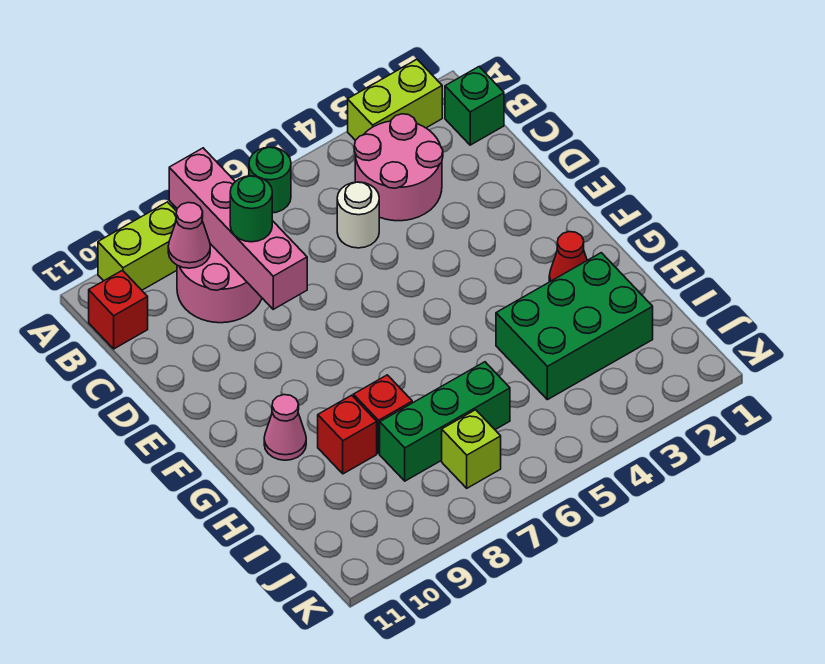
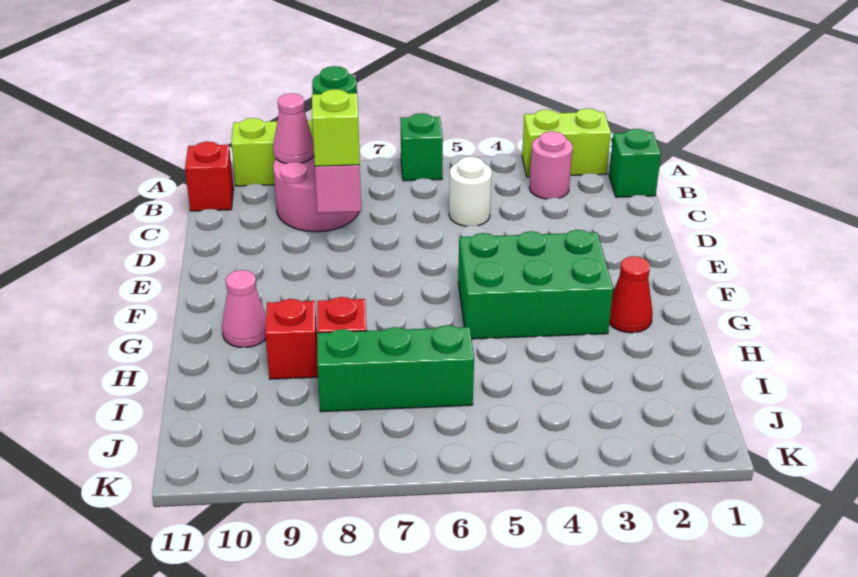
green 1x1 round brick [249,147,291,213] -> green 1x1 brick [400,113,443,181]
pink 2x2 round brick [354,114,443,221] -> pink 1x1 round brick [529,131,572,199]
green 2x3 brick [496,253,653,400] -> green 2x3 brick moved to [458,230,613,339]
lime 1x1 brick [442,410,501,488] -> lime 1x1 brick moved to [312,89,360,166]

